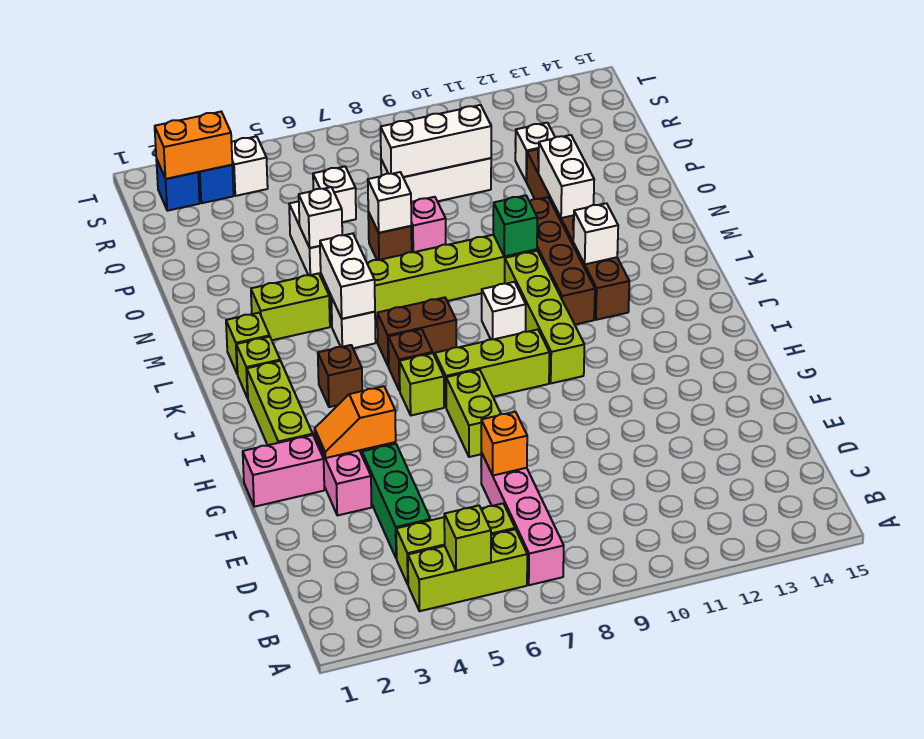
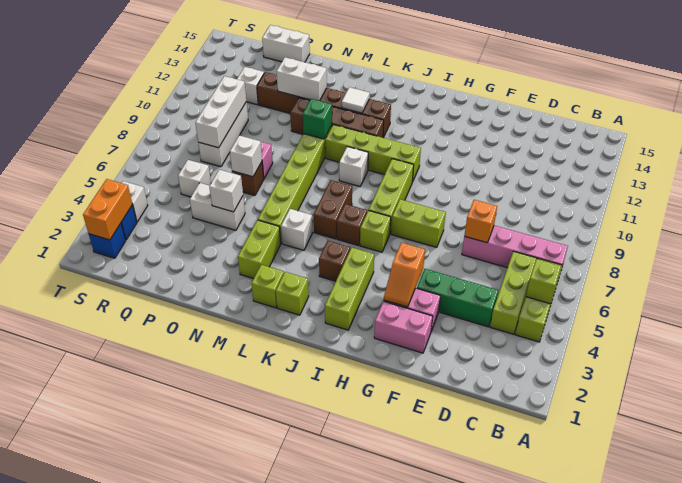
pink 1x2 brick [243,435,324,507] -> pink 1x2 brick turned to [374,301,433,353]
lime 1x3 brick [247,361,313,445] -> lime 1x3 brick turned to [325,248,374,330]
white 1x2 brick [320,233,375,319] -> white 1x2 brick moved to [262,25,310,62]
white 1x1 brick [573,203,618,264] -> white 1x1 tile [342,87,370,113]

